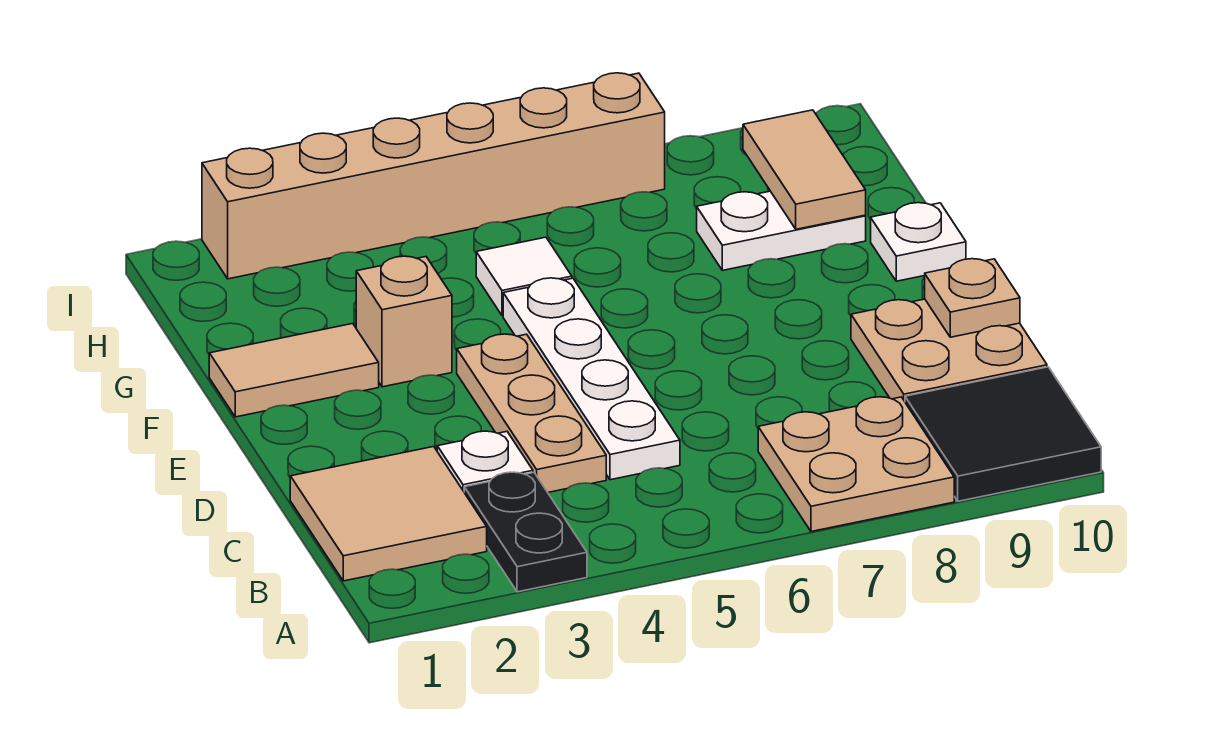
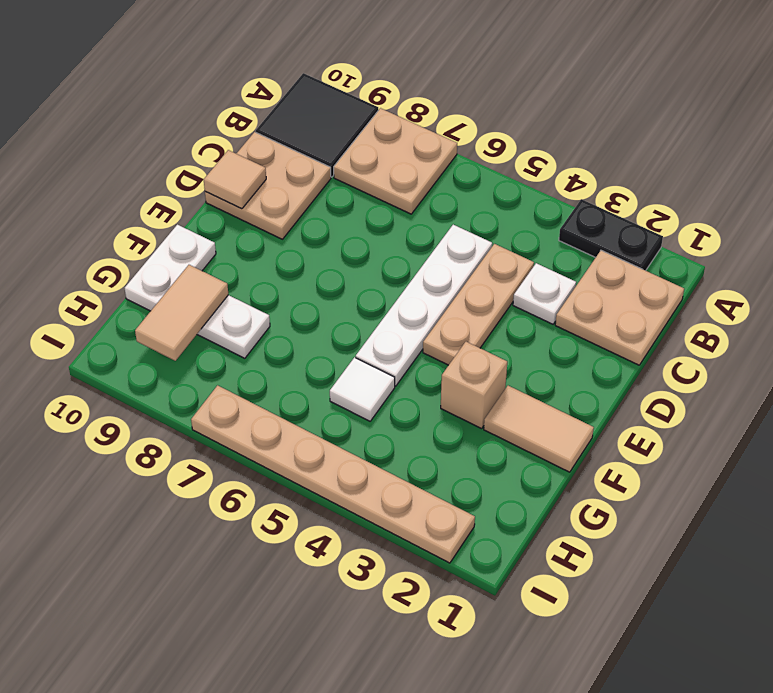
black 1x2 plate [464,472,587,592] -> black 1x2 plate turned to [559,199,663,271]
tan 2x2 tile [290,447,487,581] -> tan 2x2 plate [555,250,684,365]
tan 1x1 plate [925,259,1020,337] -> tan 1x1 tile [204,150,266,209]
white 1x1 plate [871,203,966,281] -> white 1x2 plate [125,225,216,311]
tan 1x6 brick [202,73,665,279] -> tan 1x6 plate [191,385,475,563]

